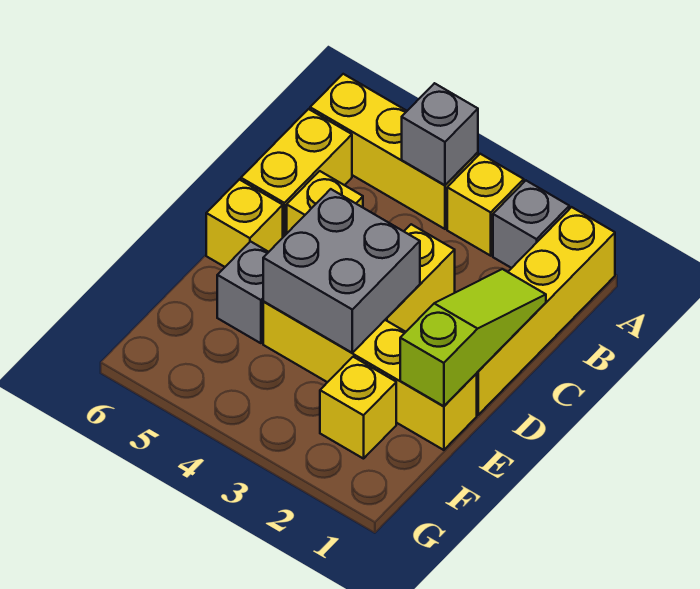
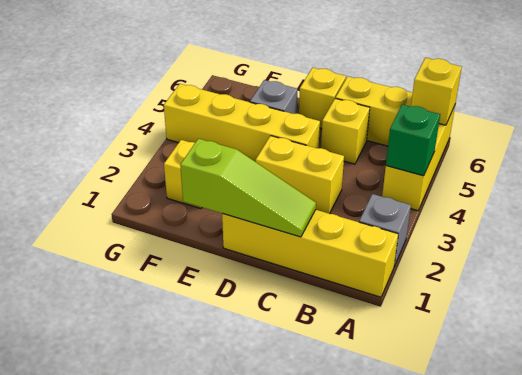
yellow 1x1 brick [447,154,524,256] -> yellow 1x1 brick moved to [411,58,462,125]
grey 1x1 brick [402,83,478,185] -> green 1x1 brick [386,105,440,176]
grey 2x2 brick [263,189,420,353] -> none
yellow 1x4 brick [263,301,477,450] -> yellow 1x4 brick turned to [164,84,320,162]

